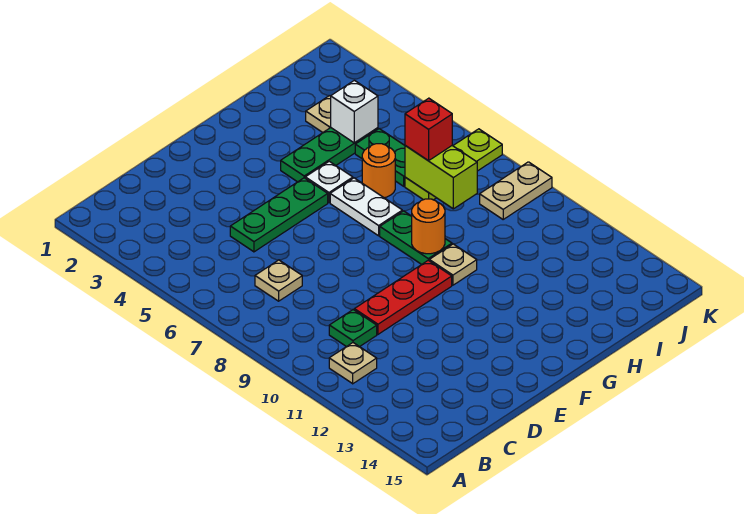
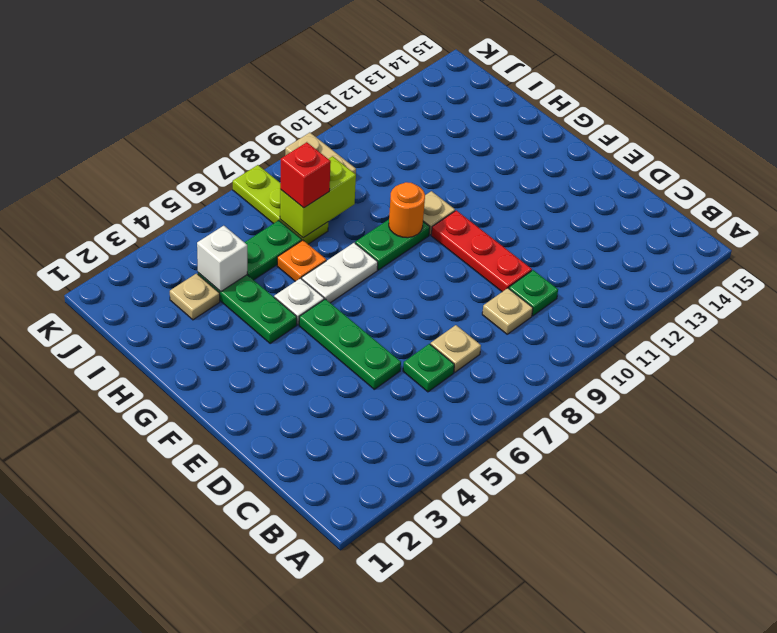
tan 1x1 plate [329,343,377,384] -> tan 1x1 plate moved to [482,288,533,334]
none -> green 1x1 plate [403,344,454,392]
orange 1x1 round brick [362,144,395,198] -> orange 1x1 plate [277,240,326,281]

